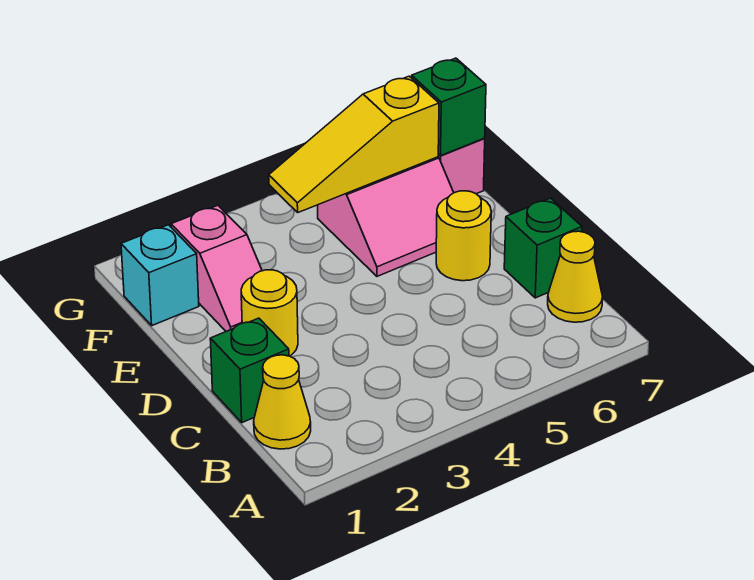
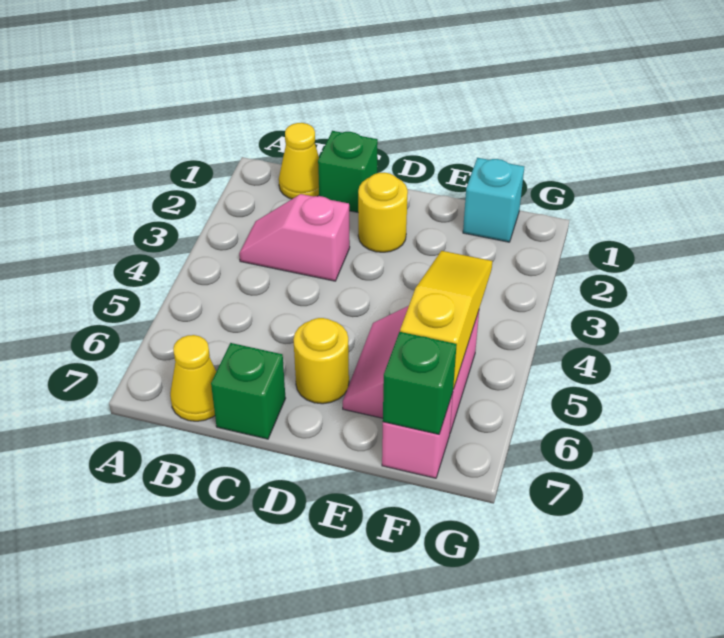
pink 1x2 slope [171,205,262,331] -> pink 1x2 slope moved to [239,194,350,281]

